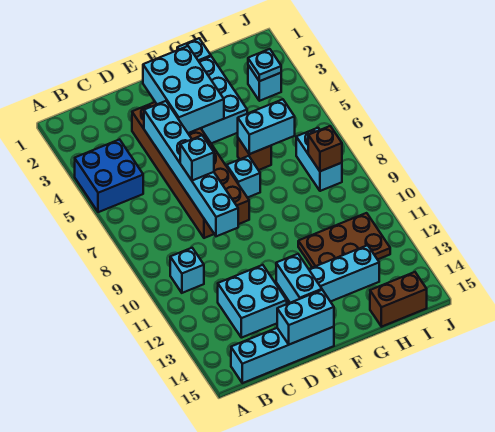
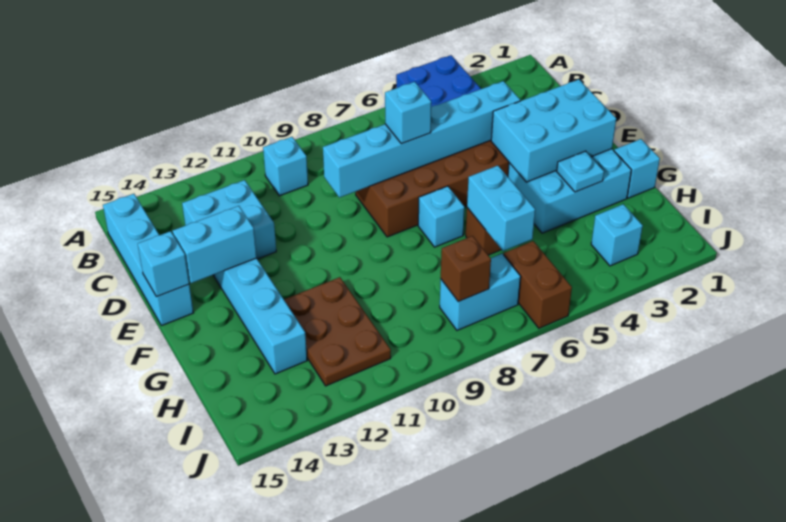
cyan 1x2 brick [277,290,334,345] -> cyan 1x1 brick [138,231,189,297]
brown 1x2 brick [370,272,427,327] -> brown 1x2 brick moved to [504,241,572,328]
cyan 1x1 plate [248,49,281,81] -> cyan 1x1 plate moved to [557,151,604,192]

